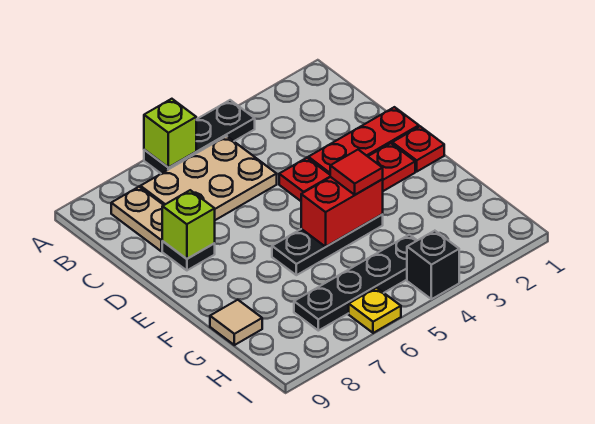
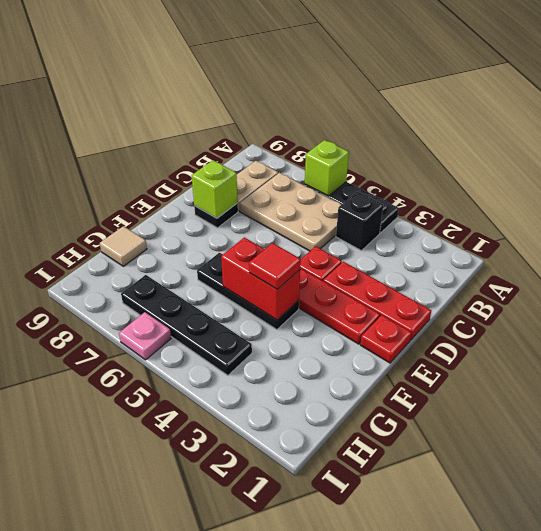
black 1x1 brick [407,231,459,299] -> black 1x1 brick moved to [336,192,383,251]
yellow 1x1 plate [349,288,401,333] -> pink 1x1 plate [119,312,171,360]

